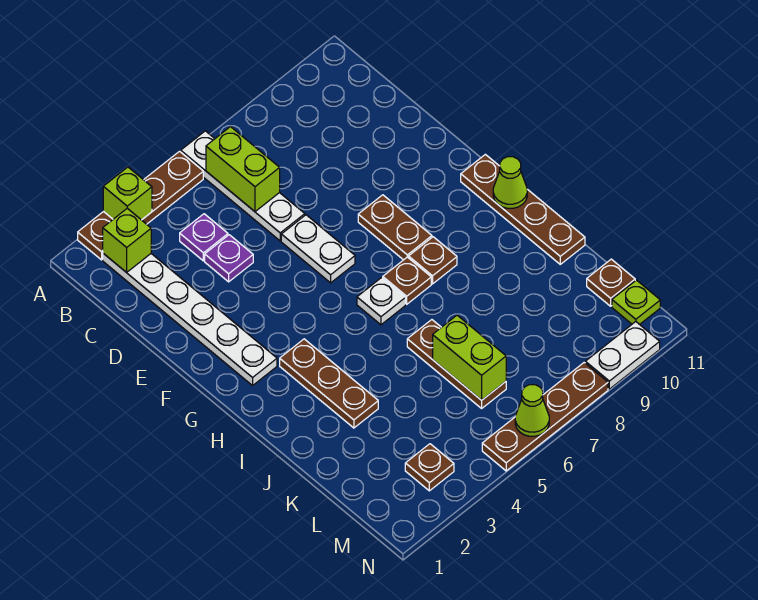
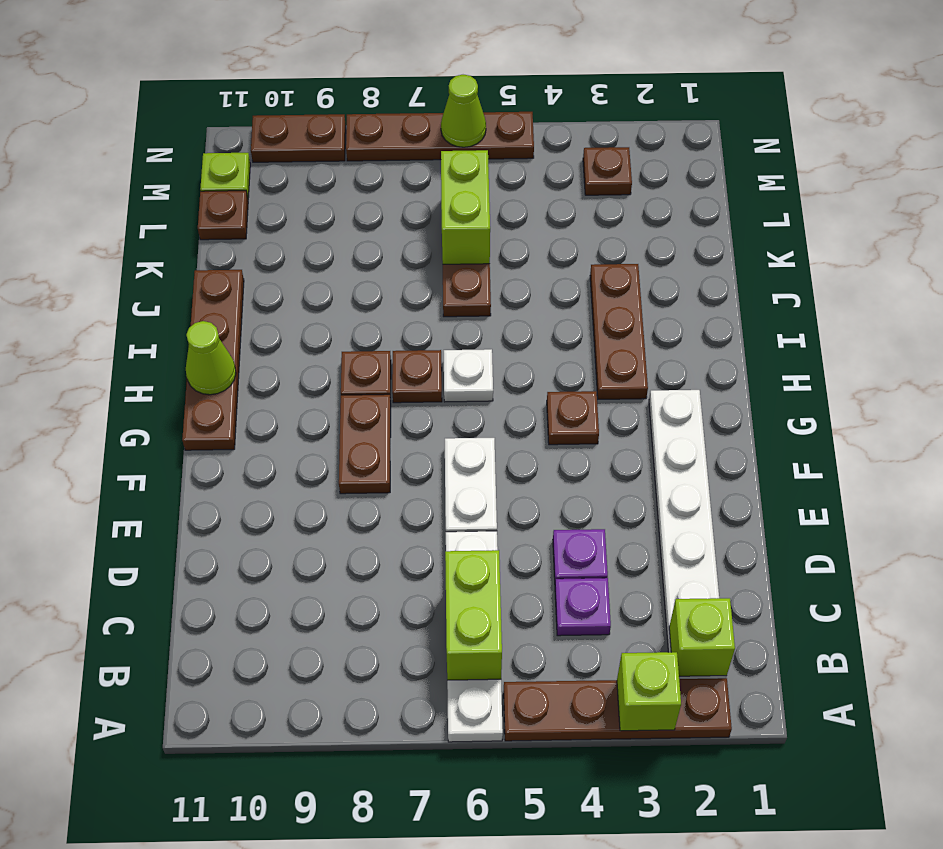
none -> brown 1x1 plate [547,391,599,445]
white 1x2 plate [585,322,660,389] -> brown 1x2 plate [251,114,346,162]

